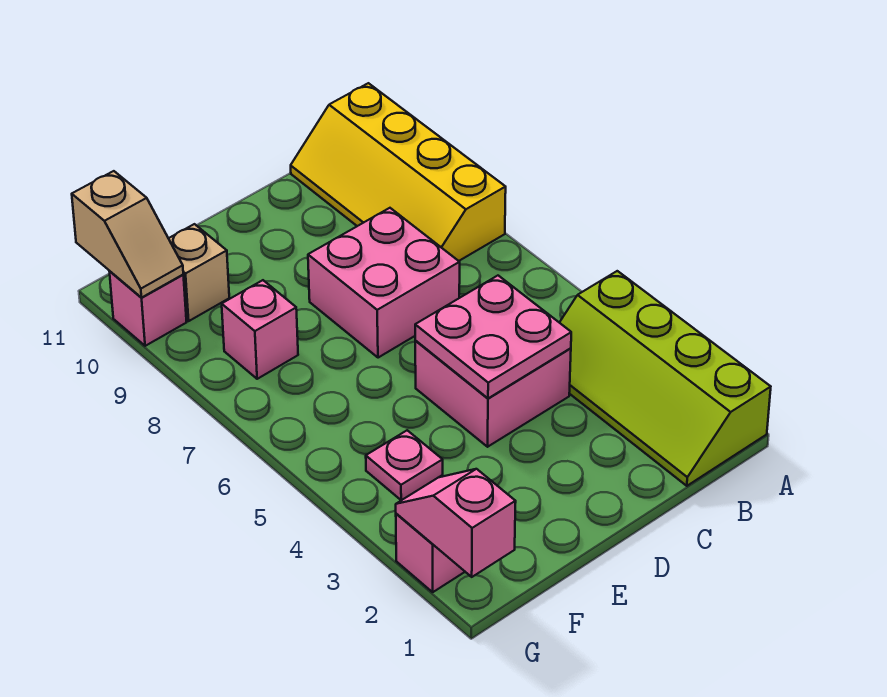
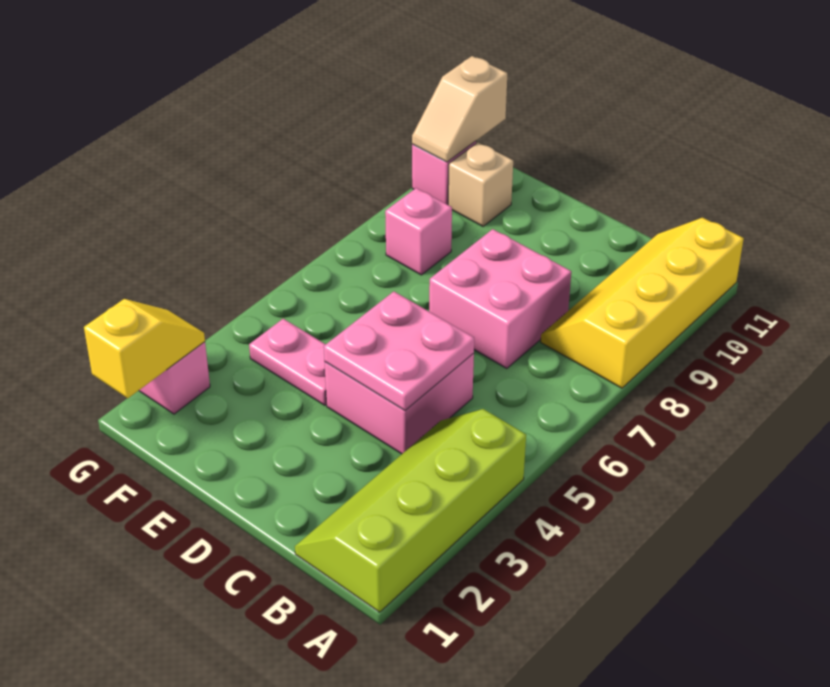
pink 1x1 plate [366,430,443,500] -> pink 1x2 plate [249,319,327,405]
pink 1x2 slope [396,469,516,577] -> yellow 1x2 slope [84,299,205,398]

